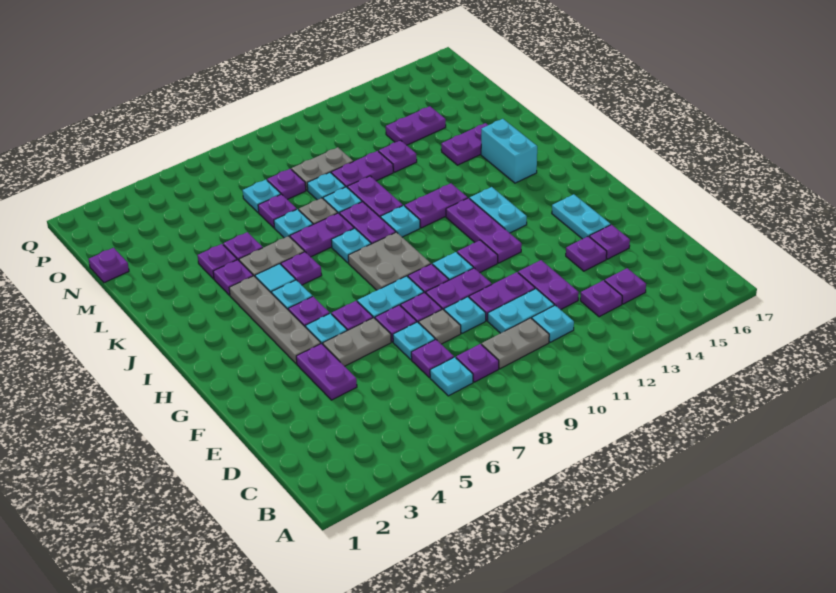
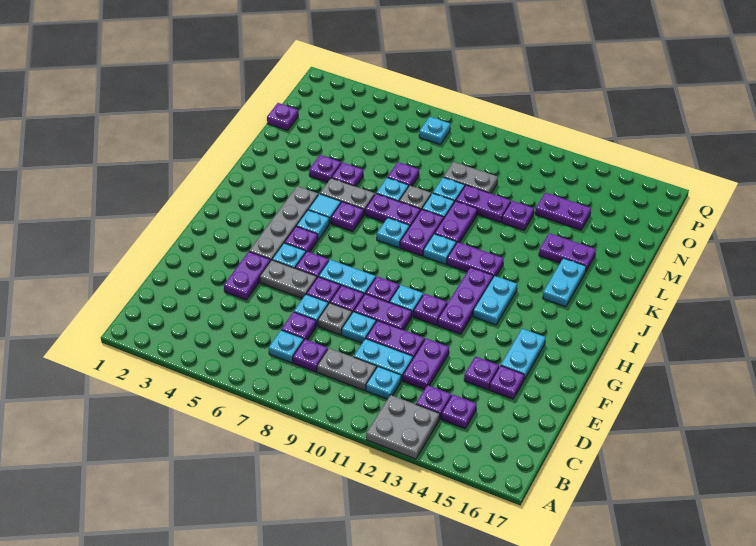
grey 2x2 plate [348,232,431,290] -> grey 2x2 plate moved to [366,395,440,459]
cyan 1x2 brick [481,119,537,183] -> cyan 1x2 plate [543,258,586,307]
purple 1x1 plate [213,260,253,295] -> none
cyan 1x1 plate [243,180,281,213] -> cyan 1x1 plate moved to [419,117,450,144]
purple 1x1 plate [267,169,306,199] -> none

